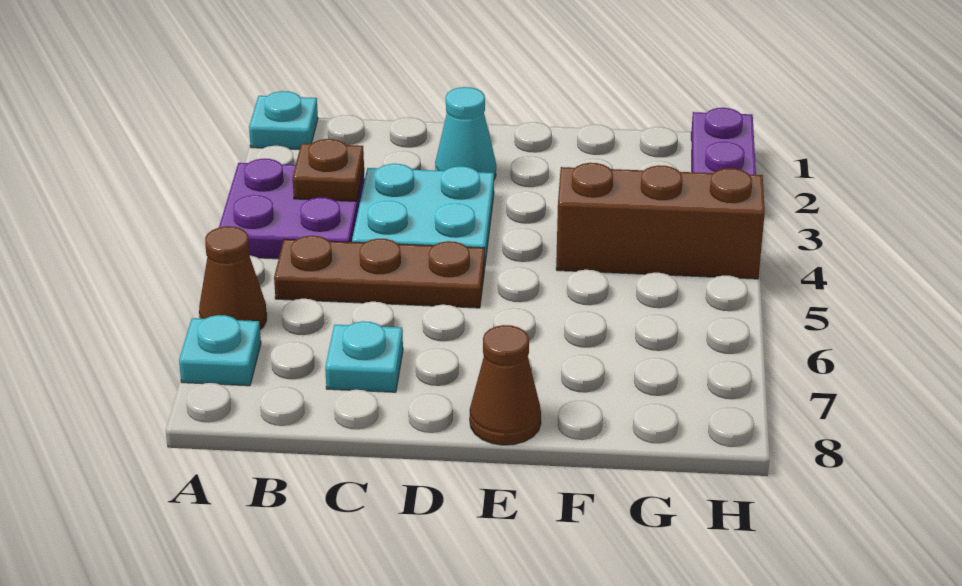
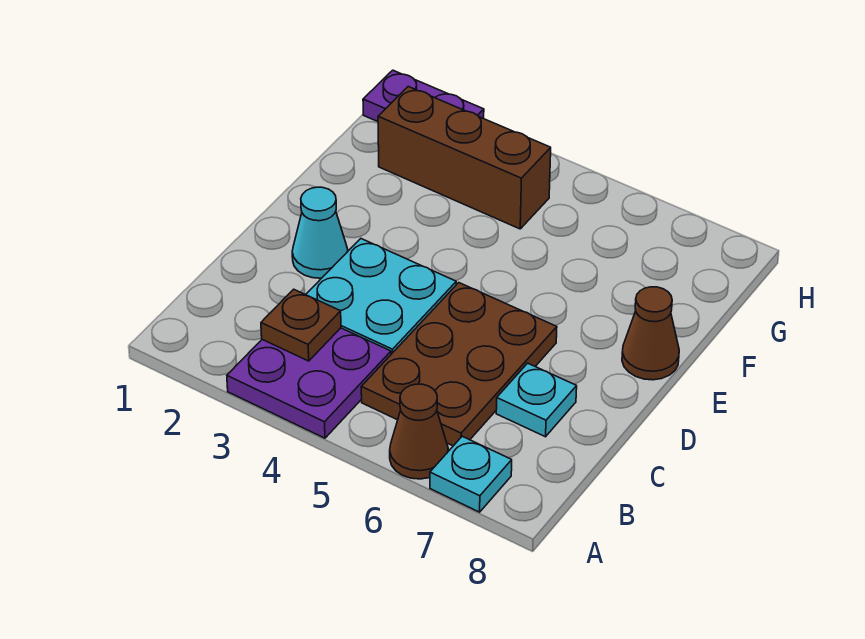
cyan 1x1 plate [249,91,318,149] -> none
brown 1x3 plate [274,236,485,308] -> brown 2x3 plate [361,283,557,446]
brown 1x3 brick [556,163,765,279] -> brown 1x3 brick turned to [378,87,551,229]

